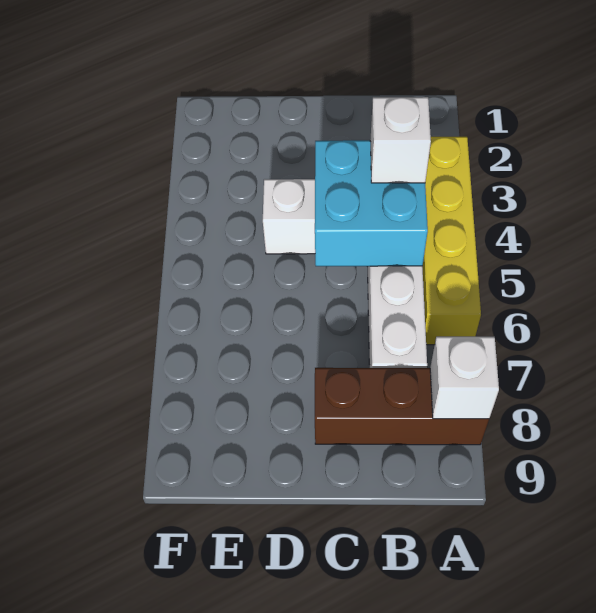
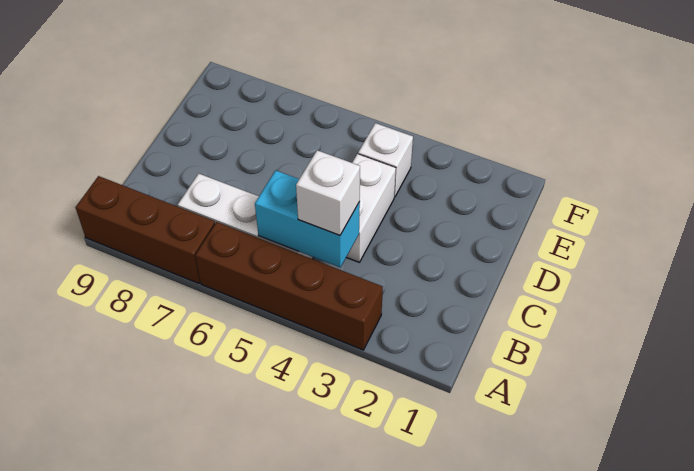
yellow 1x4 brick [422,137,481,345] -> brown 1x4 brick [195,222,383,350]
brown 1x3 brick [315,368,489,445] -> brown 1x3 brick turned to [76,176,215,283]
white 1x1 brick [430,337,499,419] -> white 1x1 brick moved to [358,123,413,197]
cyan 2x2 brick [315,140,428,266] -> cyan 1x2 brick [255,170,360,267]

